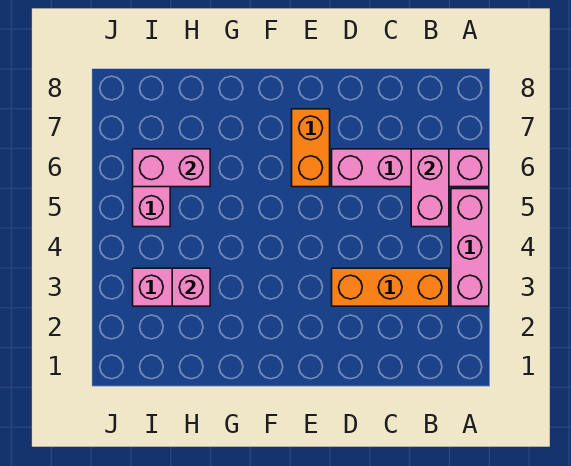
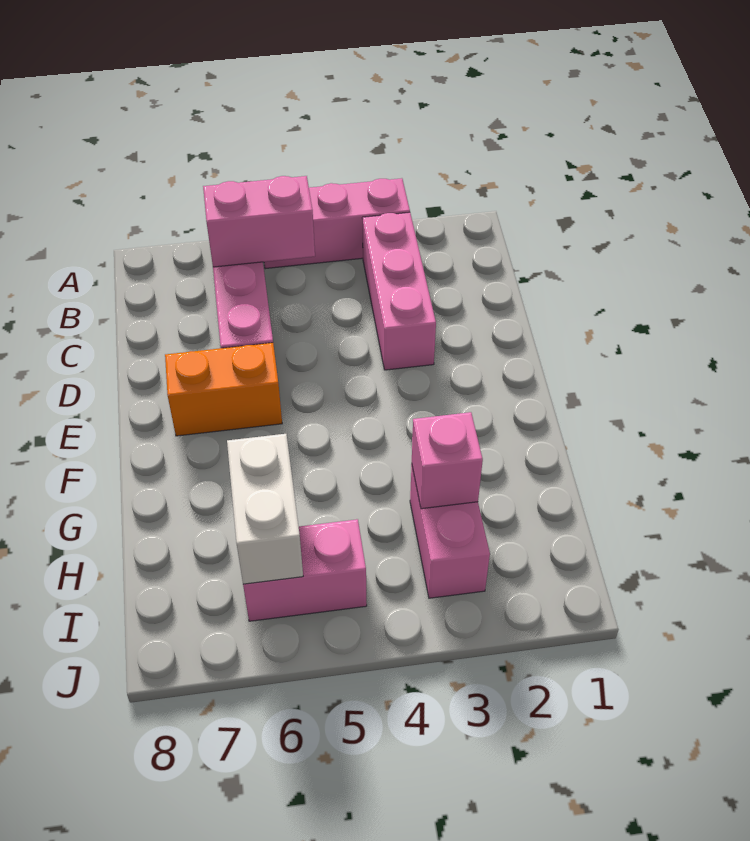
orange 1x3 brick [332,268,449,306] -> pink 1x3 brick [362,212,436,370]
pink 1x2 brick [133,149,210,187] -> white 1x2 brick [227,434,303,584]

